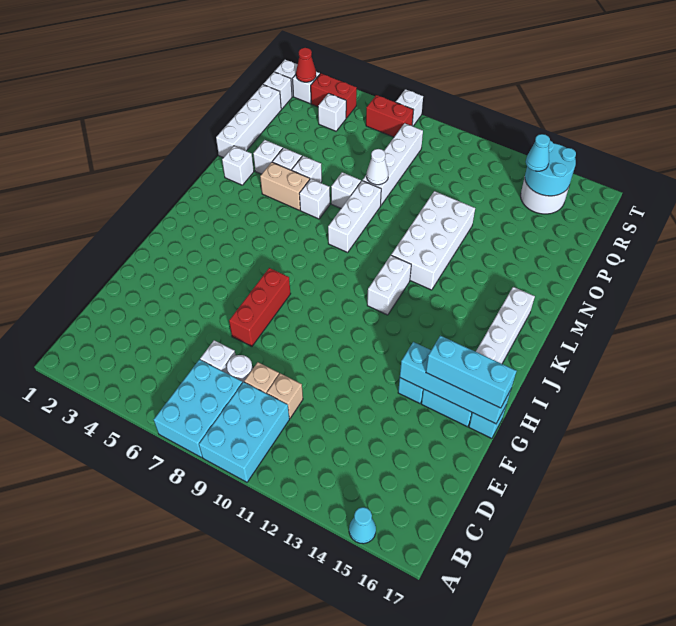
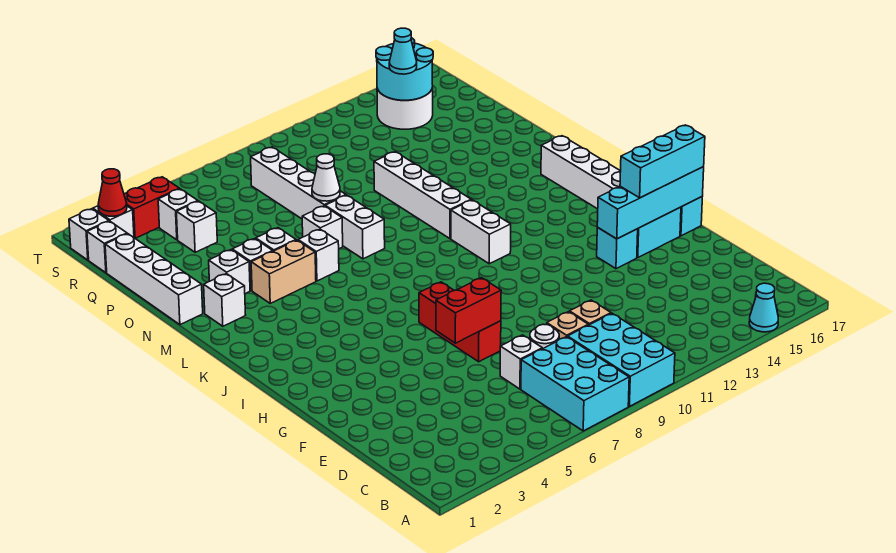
white 1x3 brick [328,181,381,252] -> white 1x2 brick [325,195,385,259]
white 2x4 brick [391,191,475,290] -> white 1x4 brick [374,152,471,239]
red 1x2 brick [366,95,413,137] -> red 1x2 brick moved to [436,278,501,343]
white 1x1 brick [396,89,423,126] -> white 1x1 brick moved to [177,201,217,252]

